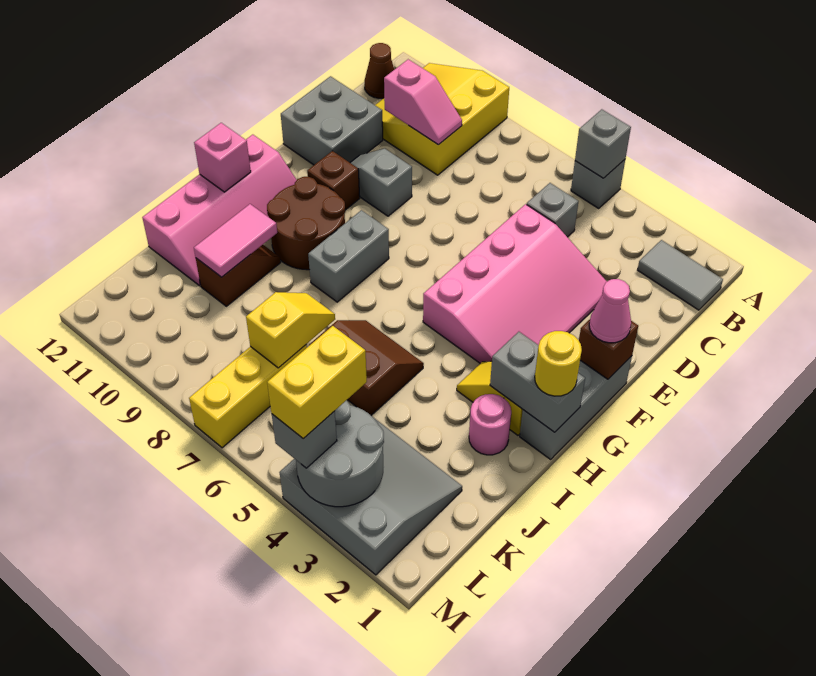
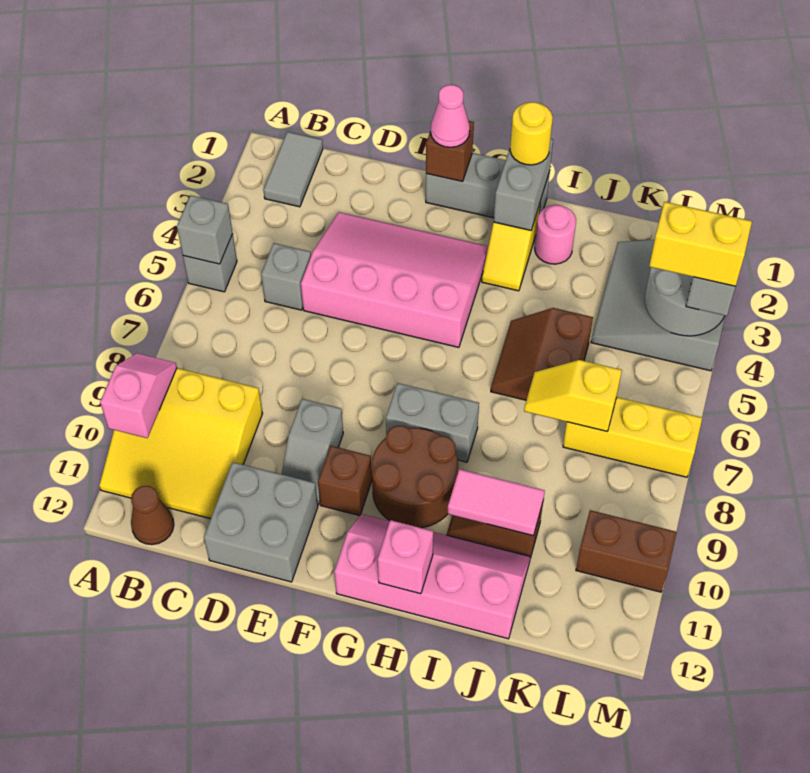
pink 1x2 slope [384,59,462,145] -> pink 1x2 slope moved to [100,353,177,438]
none -> brown 1x2 brick [576,510,677,592]

